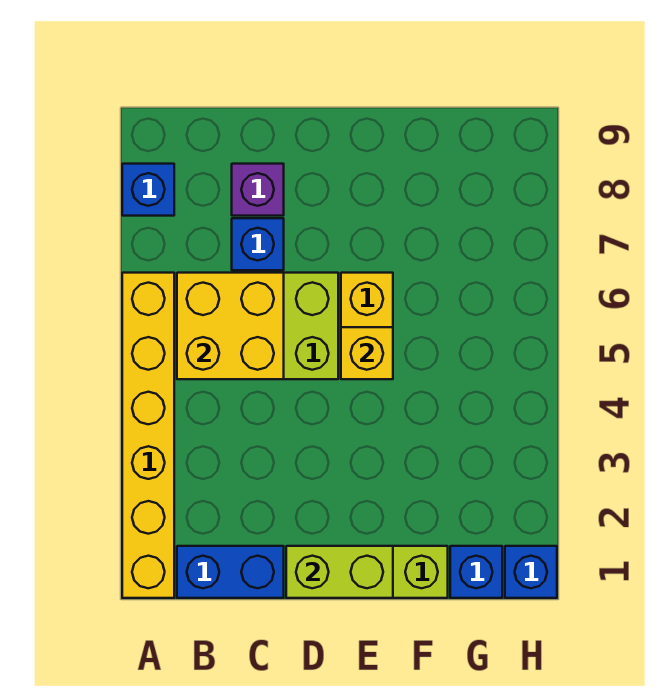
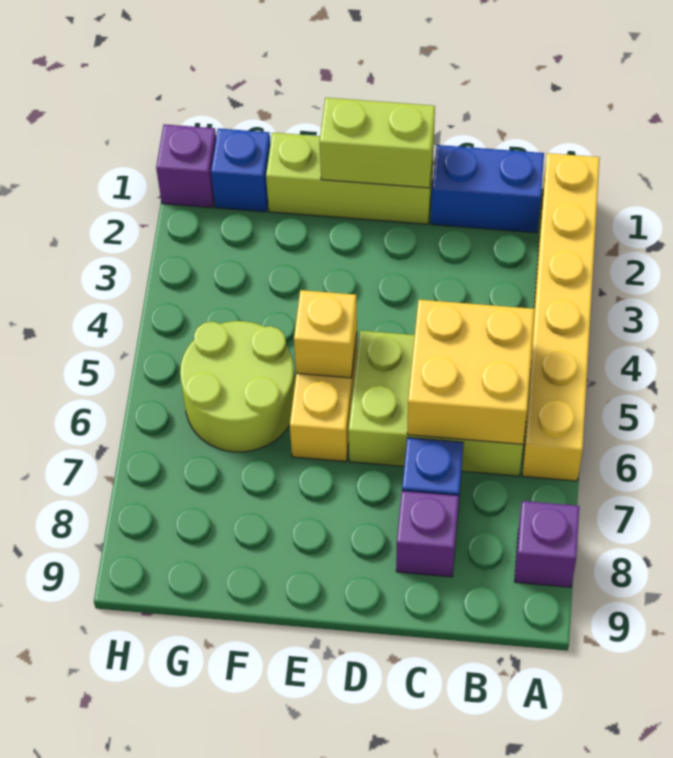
blue 1x1 brick [122,164,174,216] -> purple 1x1 brick [515,501,579,587]
none -> lime 2x2 round brick [180,321,295,452]
blue 1x1 brick [505,546,557,598] -> purple 1x1 brick [156,124,216,208]

